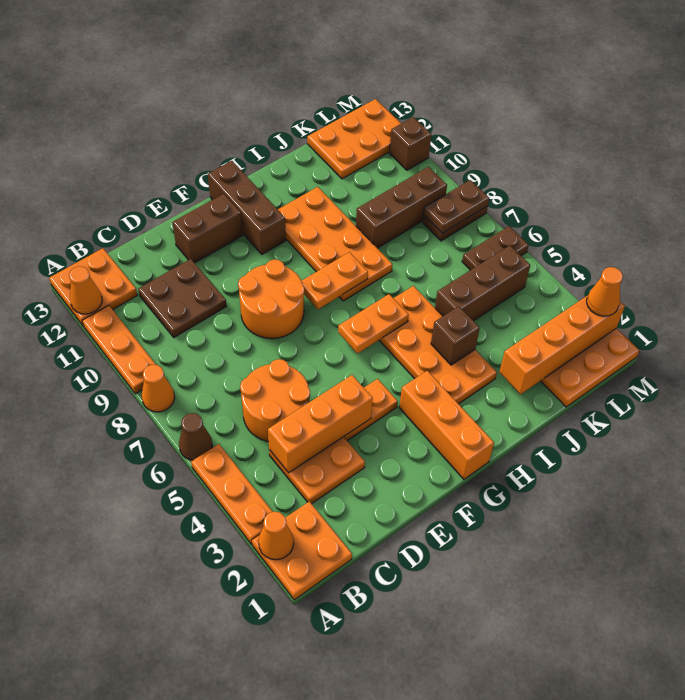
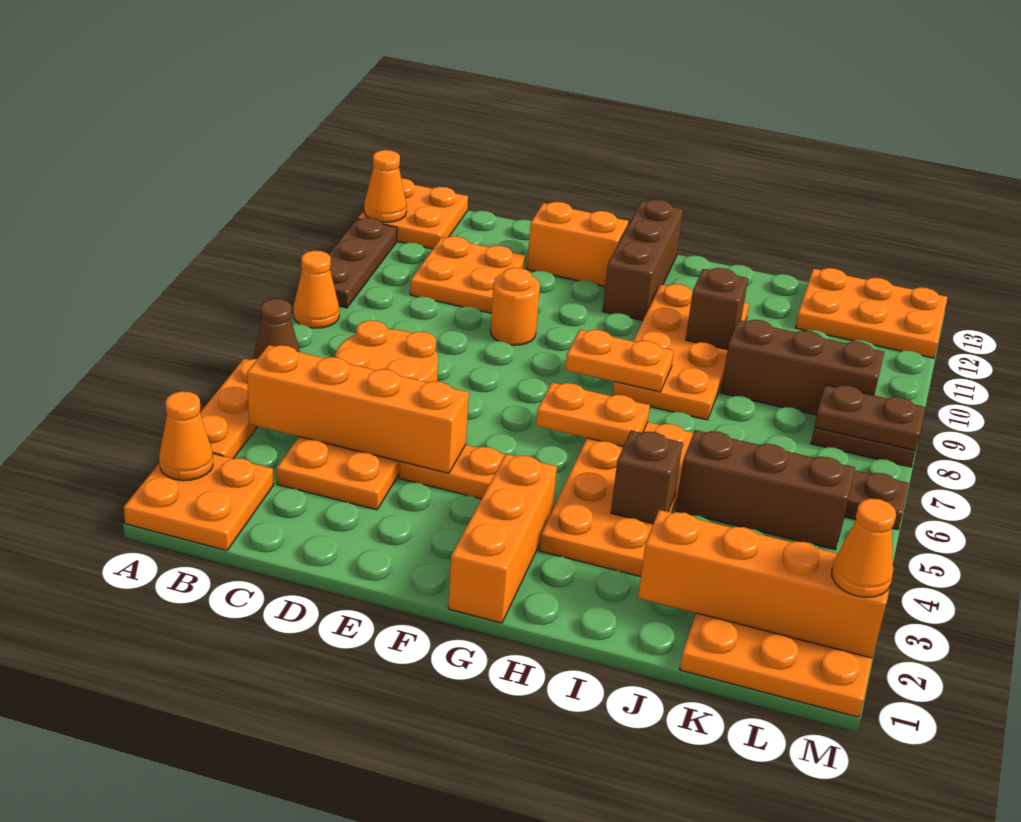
orange 1x3 plate [82,305,156,394] -> brown 1x3 plate [329,218,397,308]
orange 1x3 brick [268,375,373,473] -> orange 1x4 brick [247,345,469,473]
brown 2x2 plate [138,259,226,337] -> orange 2x2 plate [410,236,525,313]
orange 2x2 round brick [238,259,304,339] -> orange 1x1 round brick [490,268,540,345]
brown 1x2 brick [172,194,243,263] -> orange 1x2 brick [527,202,628,287]
brown 1x1 brick [389,117,431,170] -> brown 1x1 brick moved to [686,268,748,350]

